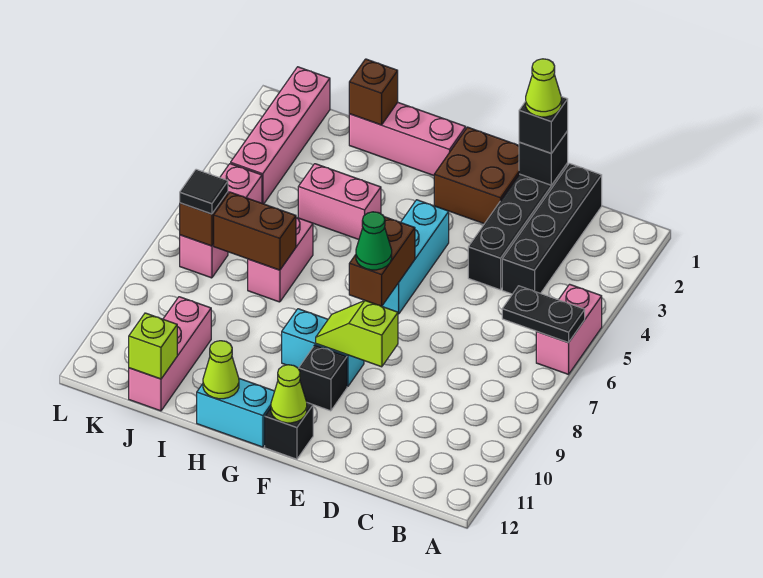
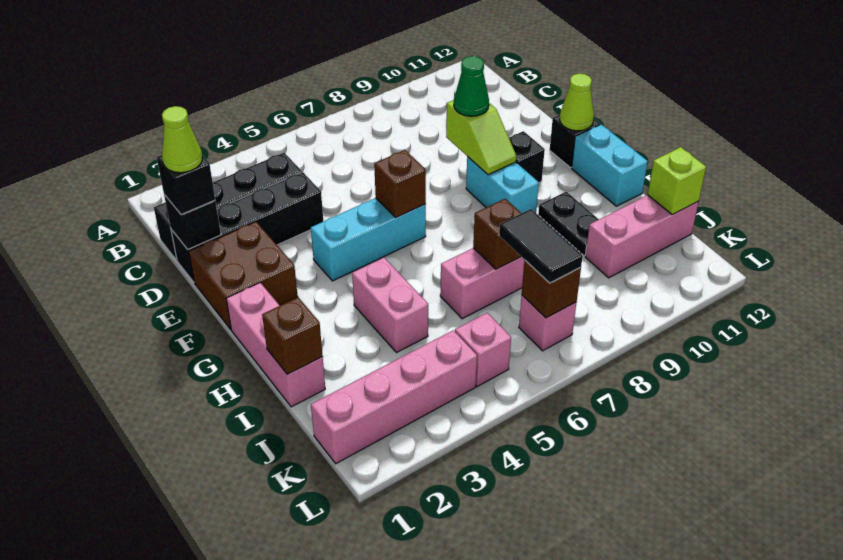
pink 1x2 brick [536,284,602,374] -> none
black 1x2 plate [502,286,585,343] -> black 1x2 plate moved to [538,192,599,256]
brown 1x2 brick [349,217,415,306] -> brown 1x1 brick [374,150,426,217]
green 1x1 cone [356,212,392,270] -> green 1x1 cone moved to [454,56,489,116]
lime 1x1 cone [203,341,239,399] -> none
brown 1x2 brick [214,192,296,270] -> brown 1x1 brick [473,199,521,269]
black 1x1 tile [180,169,228,214] -> black 1x2 tile [499,209,583,283]

